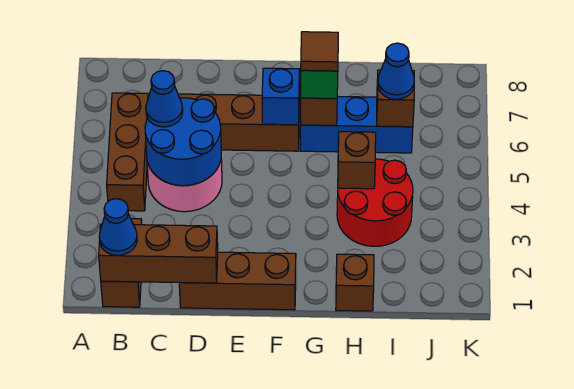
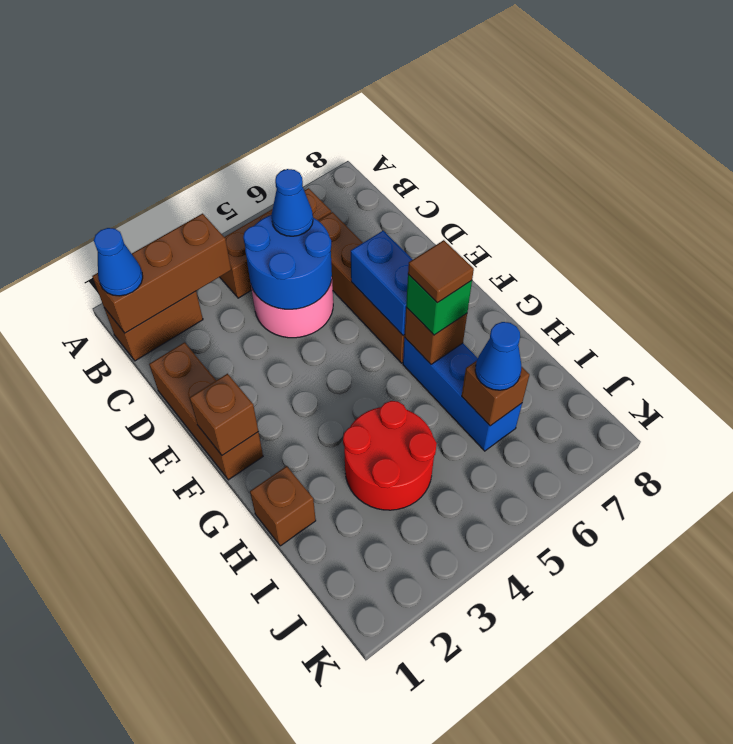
brown 1x3 brick [99,224,218,283] -> brown 1x3 brick turned to [92,214,231,333]
blue 1x1 brick [262,68,299,125] -> blue 1x2 brick [351,231,413,336]
brown 1x1 brick [338,132,376,189] -> brown 1x1 brick moved to [190,374,258,455]

